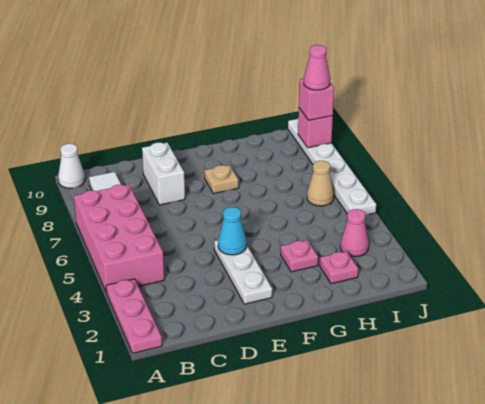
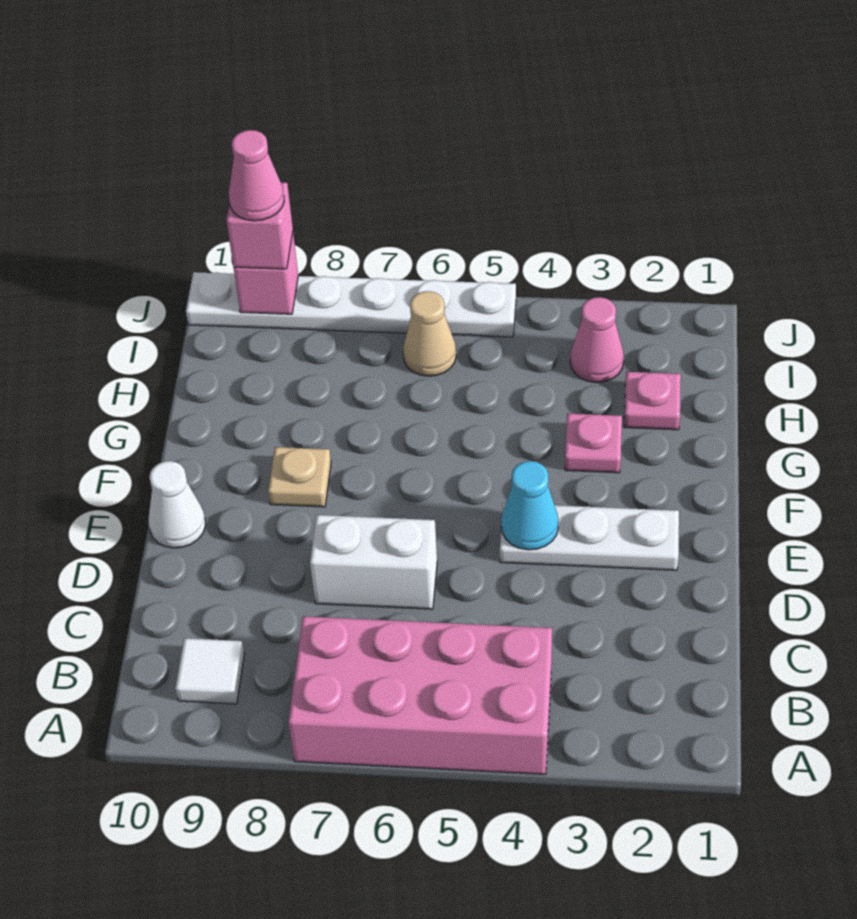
pink 1x3 plate [106,279,162,353] -> none
white 1x1 cone [58,144,85,188] -> white 1x1 cone moved to [149,461,205,548]
white 1x2 brick [142,143,185,205] -> white 1x2 brick moved to [310,515,437,609]

